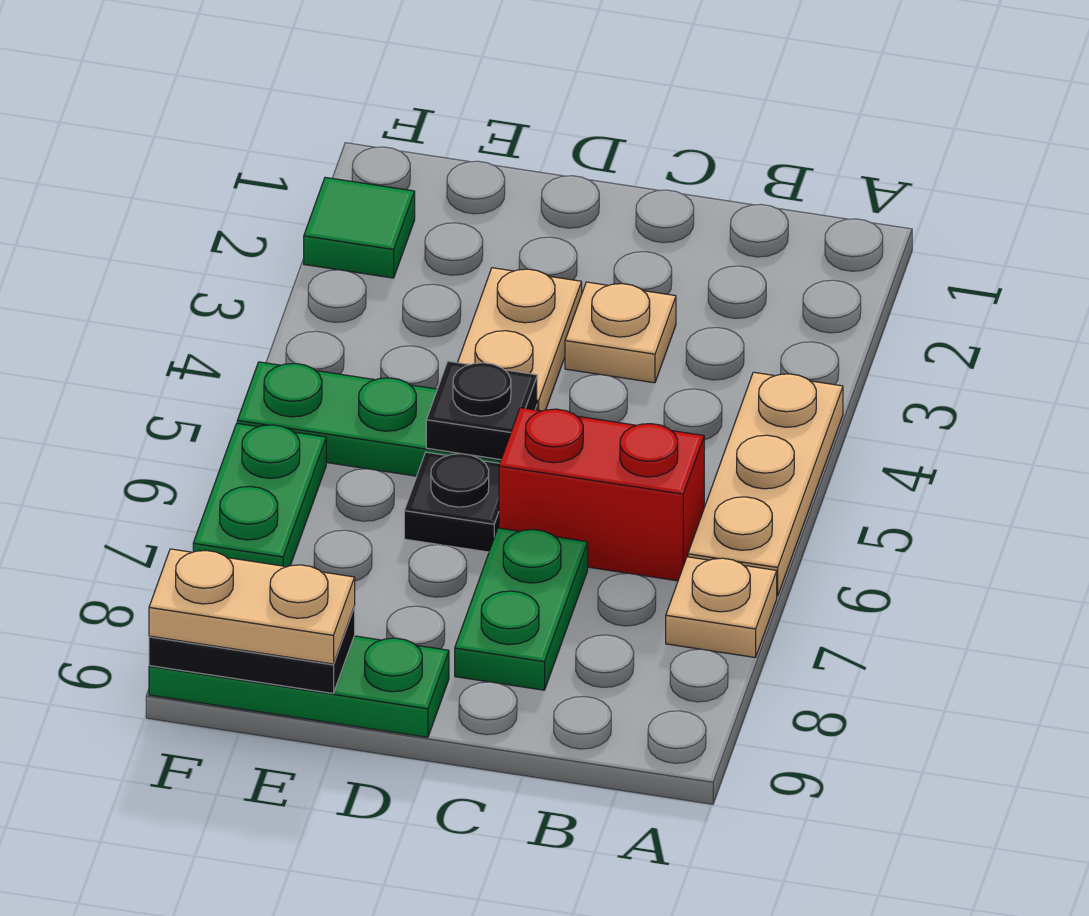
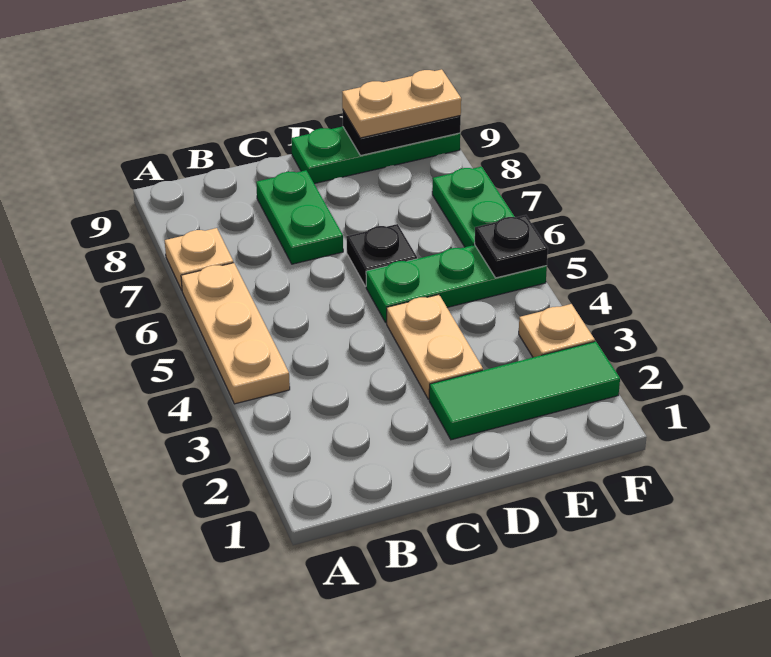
red 1x2 brick [499,408,704,581] -> none
tan 1x1 plate [565,282,676,383] -> tan 1x1 plate moved to [519,304,595,357]
black 1x1 plate [426,361,537,460] -> black 1x1 plate moved to [475,215,548,278]
green 1x1 tile [304,177,415,278] -> green 1x3 tile [429,341,620,440]

